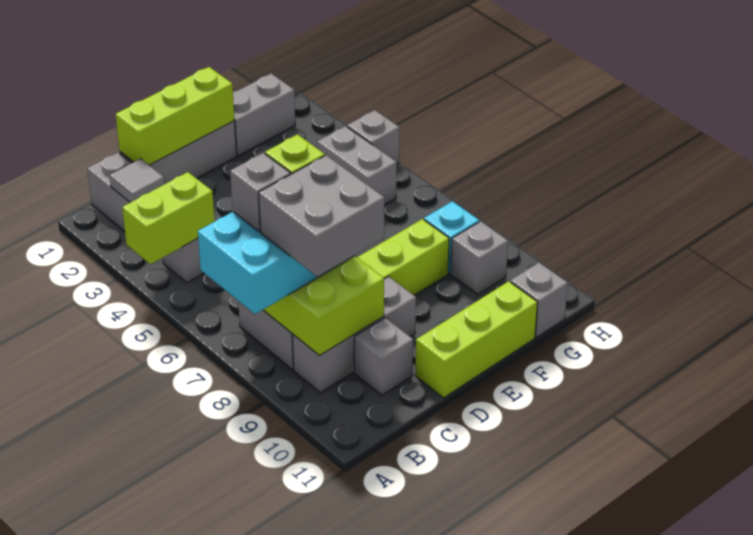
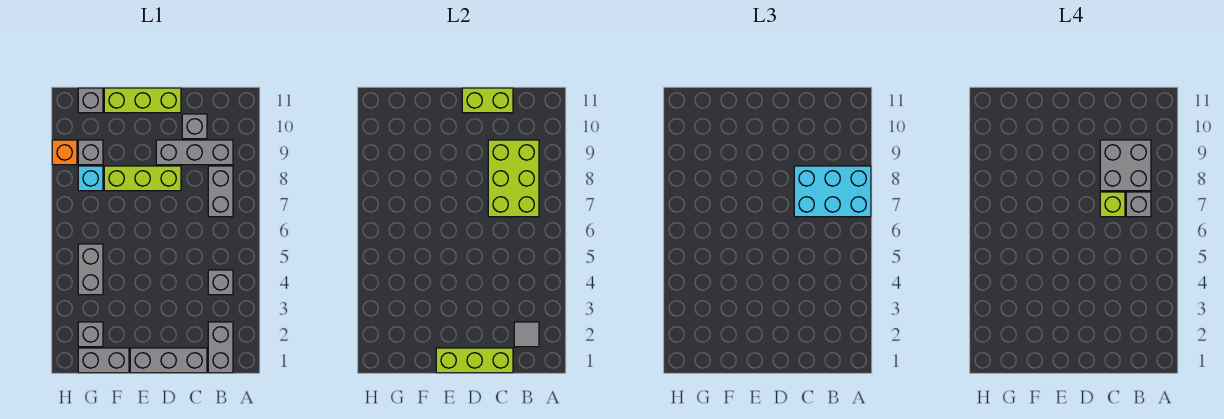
lime 1x2 brick [122,172,215,264] -> lime 1x2 brick moved to [462,88,513,113]
grey 1x1 brick [347,110,399,164] -> grey 1x1 brick moved to [78,322,103,347]
none -> orange 1x1 brick [52,140,77,165]

